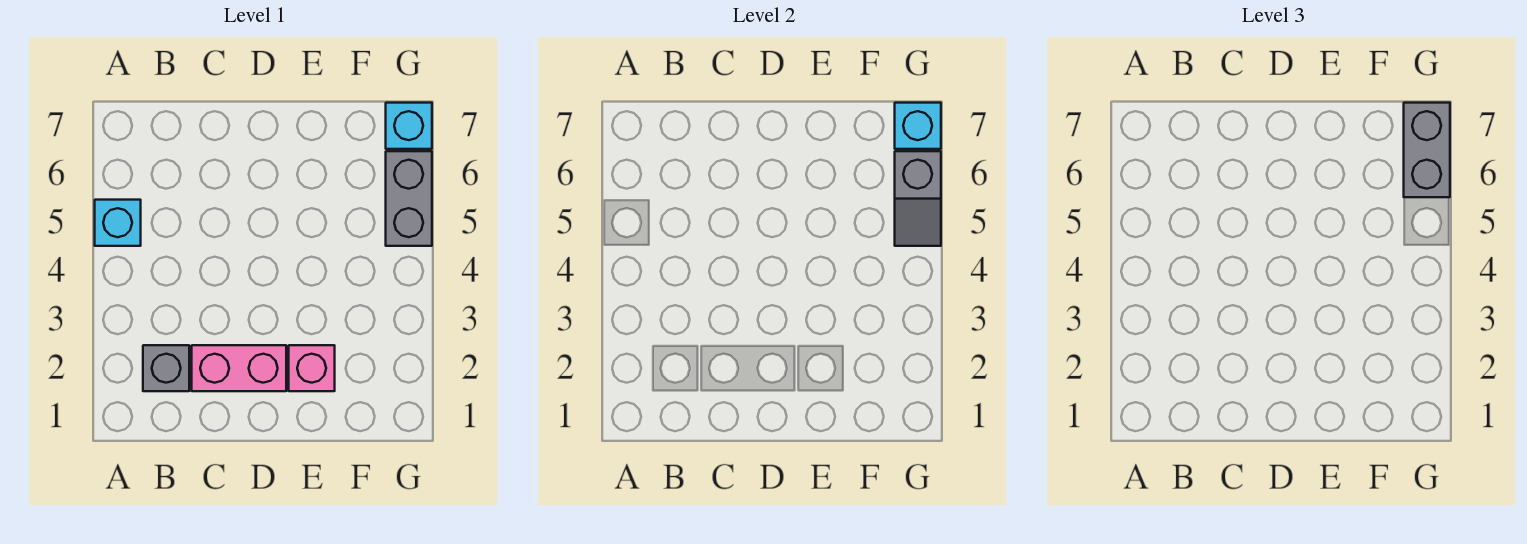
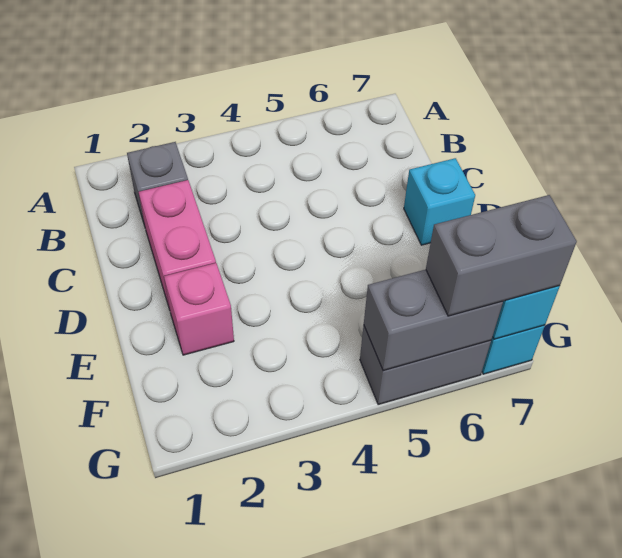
cyan 1x1 brick [95,200,141,246] -> cyan 1x1 brick moved to [404,158,475,245]
grey 1x2 slope [895,151,941,246] -> grey 1x2 brick [364,270,503,371]

